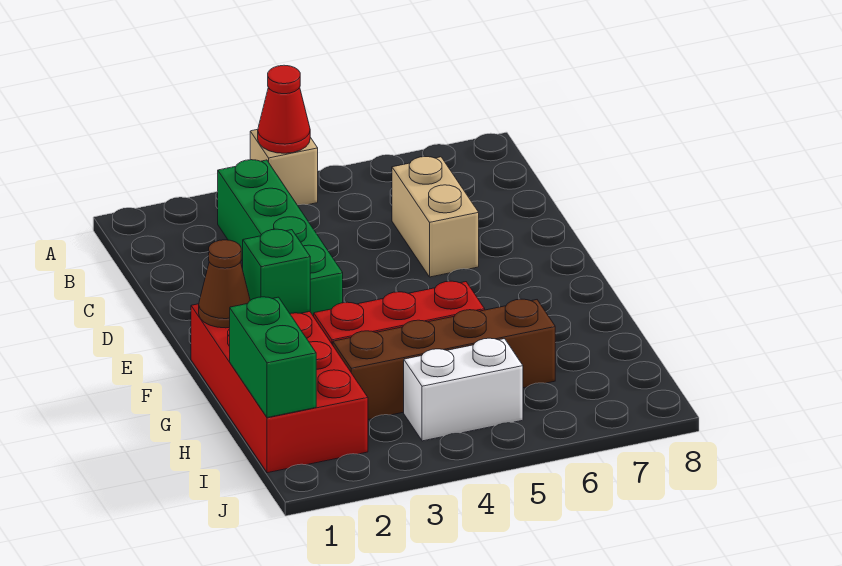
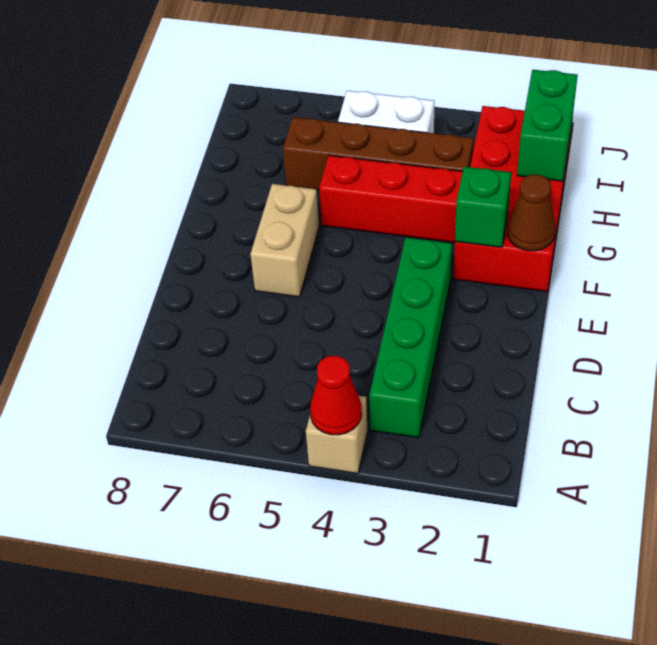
tan 1x2 brick [392,157,479,277] -> tan 1x2 brick moved to [250,184,319,297]

